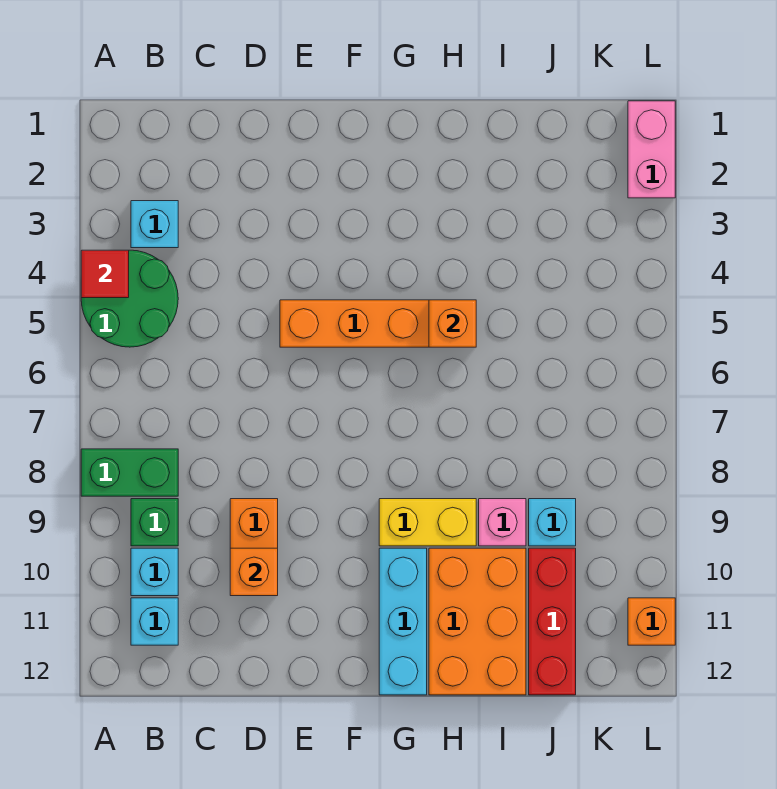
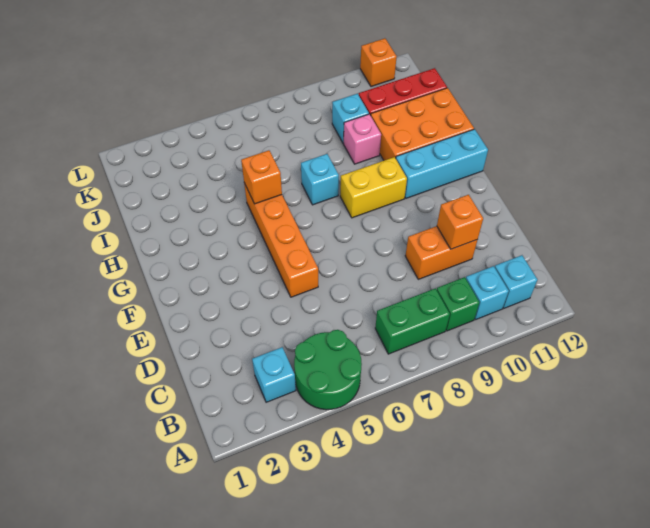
red 1x1 tile [81,250,129,298] -> none
green 1x2 brick [81,449,178,496] -> green 1x2 brick turned to [375,288,450,354]
yellow 1x2 brick [379,499,476,546] -> yellow 1x2 brick turned to [340,157,407,218]
none -> cyan 1x1 brick [301,154,339,205]
pink 1x2 brick [628,101,675,198] -> none

